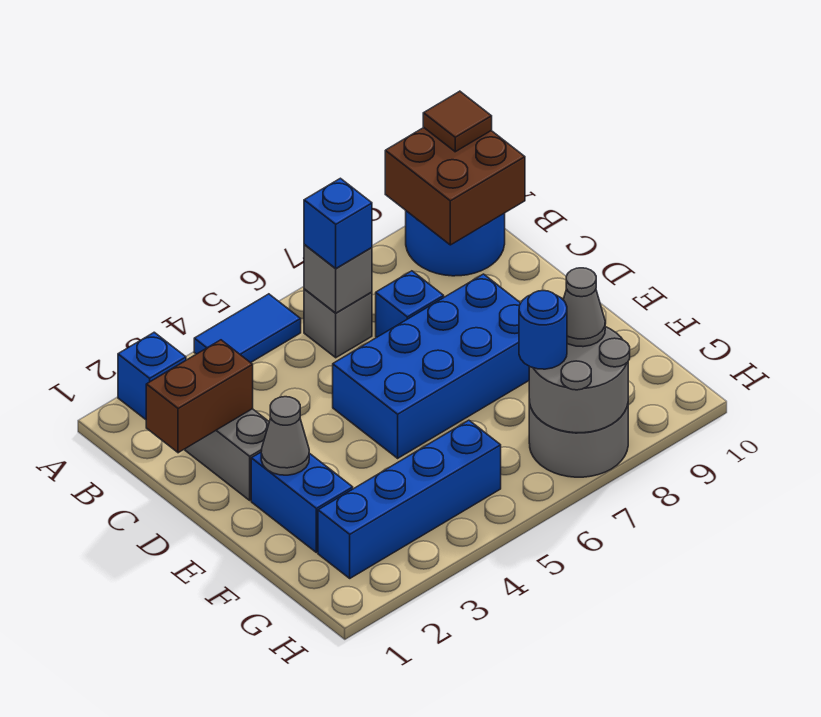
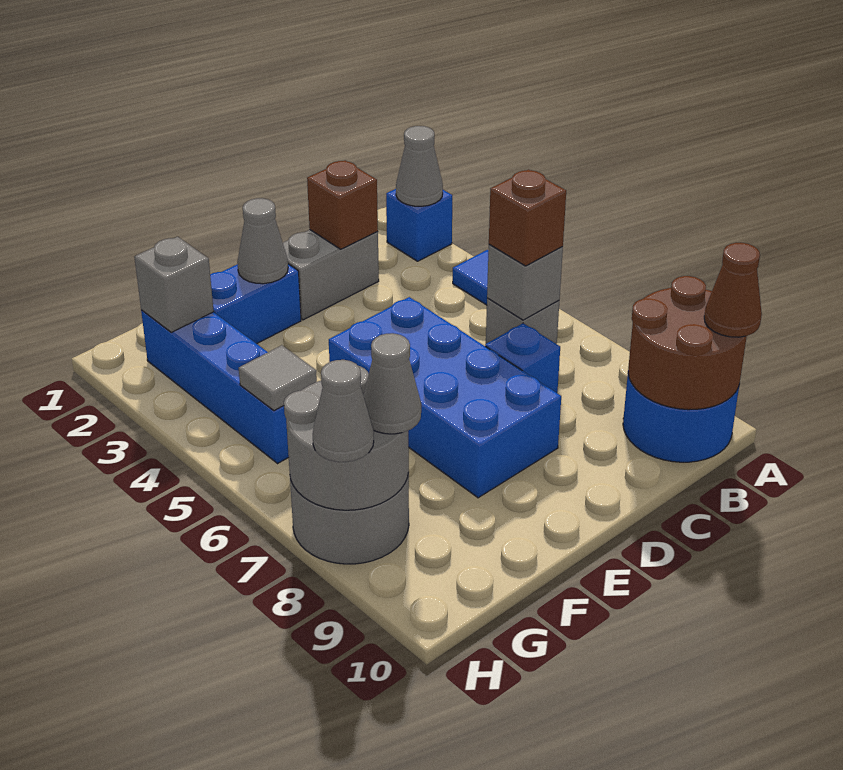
none -> grey 1x1 cone [396,126,443,206]
brown 2x2 brick [385,127,525,245] -> brown 2x2 round brick [628,276,747,410]
brown 1x1 tile [423,91,492,152] -> brown 1x1 cone [704,243,762,337]
blue 1x1 brick [304,178,372,269] -> brown 1x1 brick [489,170,566,266]
brown 1x2 brick [146,340,253,453] -> brown 1x1 brick [307,161,378,249]
none -> grey 1x1 brick [135,237,214,332]
none -> grey 1x1 tile [239,345,317,411]
blue 1x1 round brick [519,291,567,369] -> none
none -> grey 1x1 cone [313,360,374,462]

